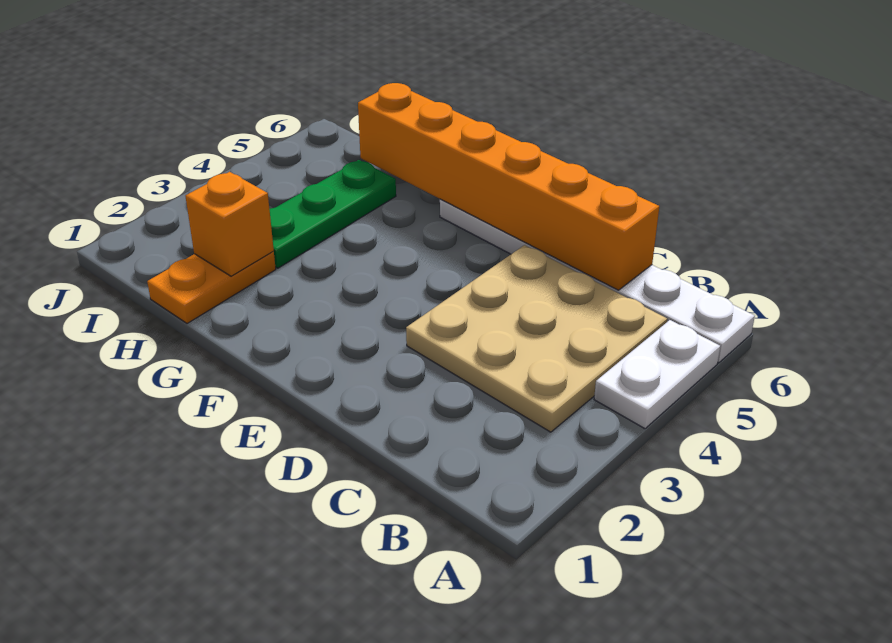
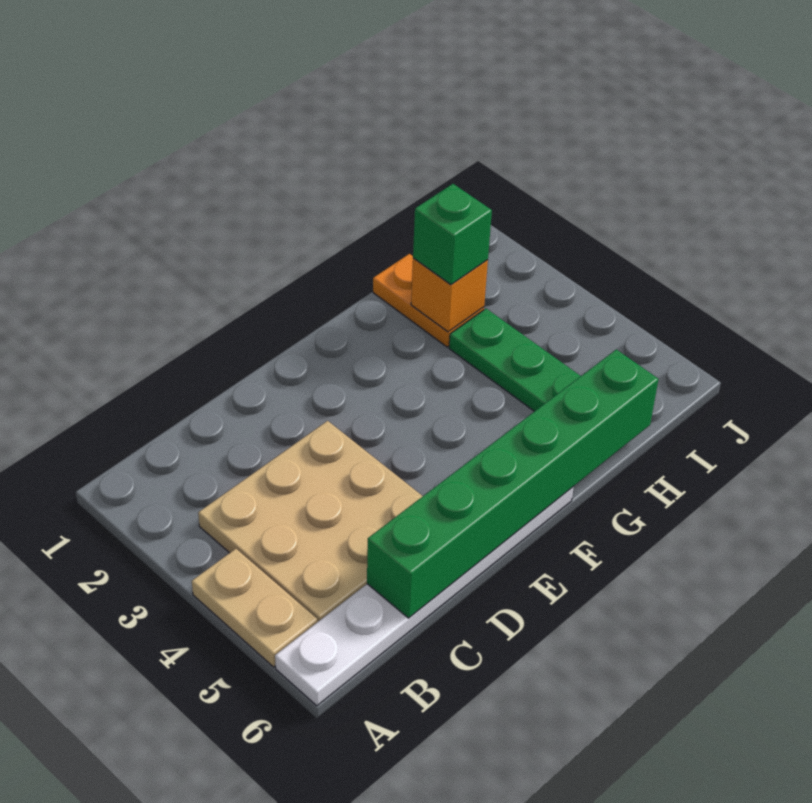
white 1x2 plate [594,320,720,429] -> tan 1x2 plate [192,549,317,667]
orange 1x6 brick [358,83,659,290] -> green 1x6 brick [367,349,659,618]
none -> green 1x1 brick [413,184,492,285]

